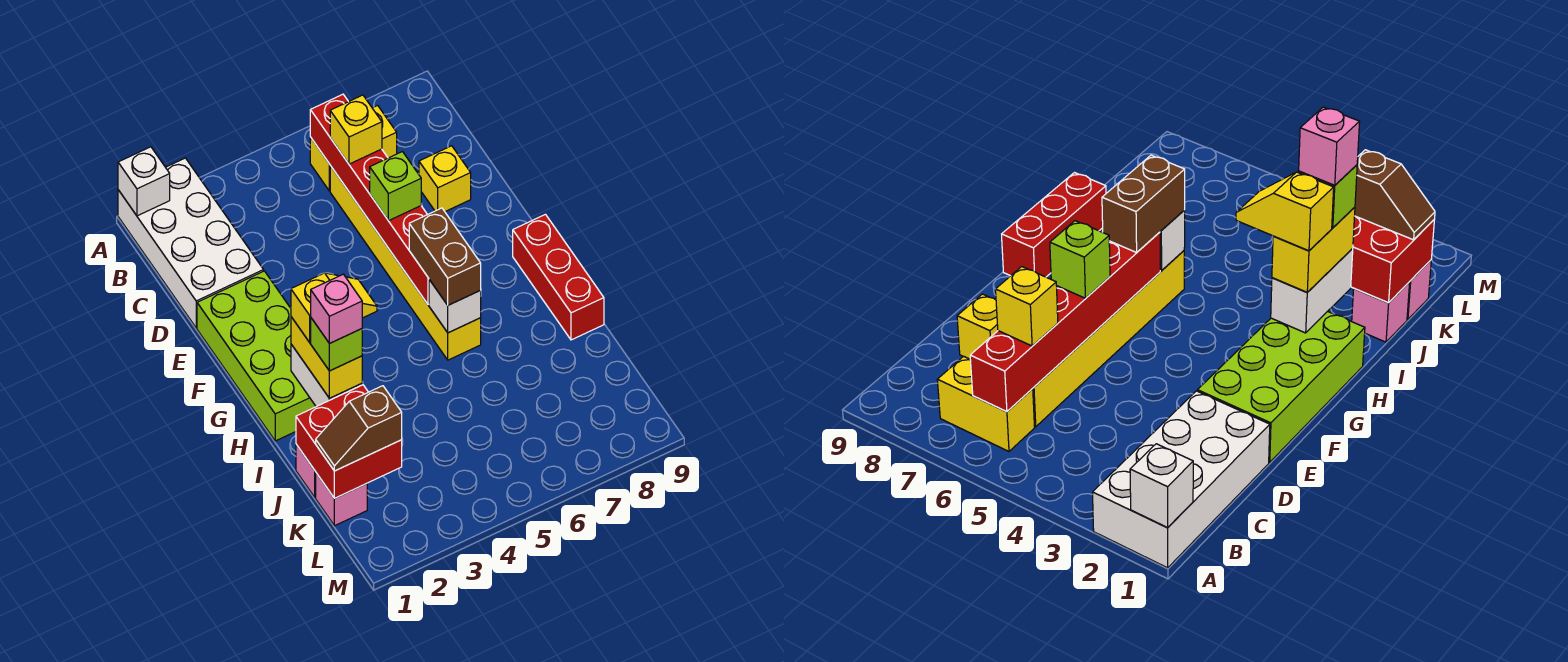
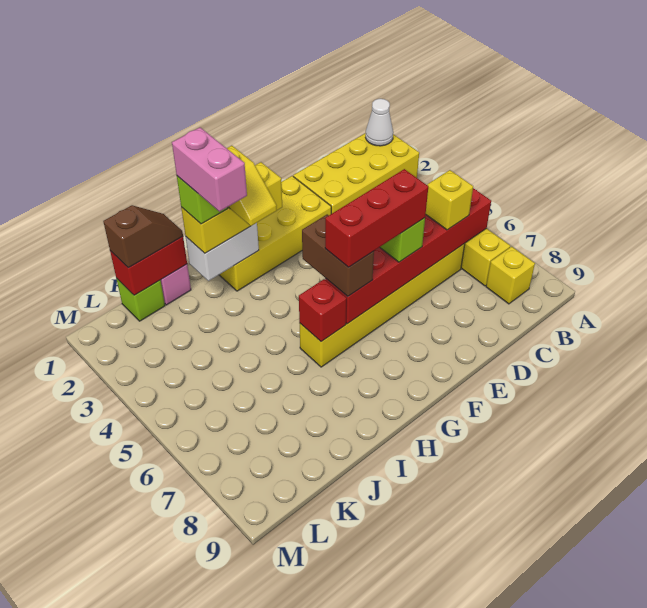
white 2x4 brick [118,158,264,328] -> yellow 2x4 brick [293,133,419,214]
white 1x1 brick [118,147,170,216] -> white 1x1 cone [366,99,393,146]
yellow 1x1 brick [419,146,471,211] -> yellow 1x1 brick moved to [486,246,535,304]
lime 2x4 brick [197,271,316,441] -> yellow 2x4 brick [219,176,331,291]
brown 1x2 brick [409,208,481,305] -> brown 1x2 brick turned to [302,214,374,296]
red 1x3 brick [513,214,604,340] -> red 1x3 brick moved to [325,169,428,267]
yellow 1x2 brick [291,317,362,398] -> yellow 1x3 brick [181,162,282,253]
white 1x1 brick [429,280,481,333] -> red 1x1 brick [299,279,346,342]
pink 1x1 brick [311,274,362,344] -> pink 1x2 brick [172,128,247,212]
red 2x2 brick [296,385,402,498] -> red 1x2 brick [110,237,187,295]
pink 1x1 brick [316,473,367,526] -> lime 1x1 brick [116,278,165,321]
brown 1x2 slope [316,386,402,471] -> brown 1x2 slope turned to [103,205,183,268]

